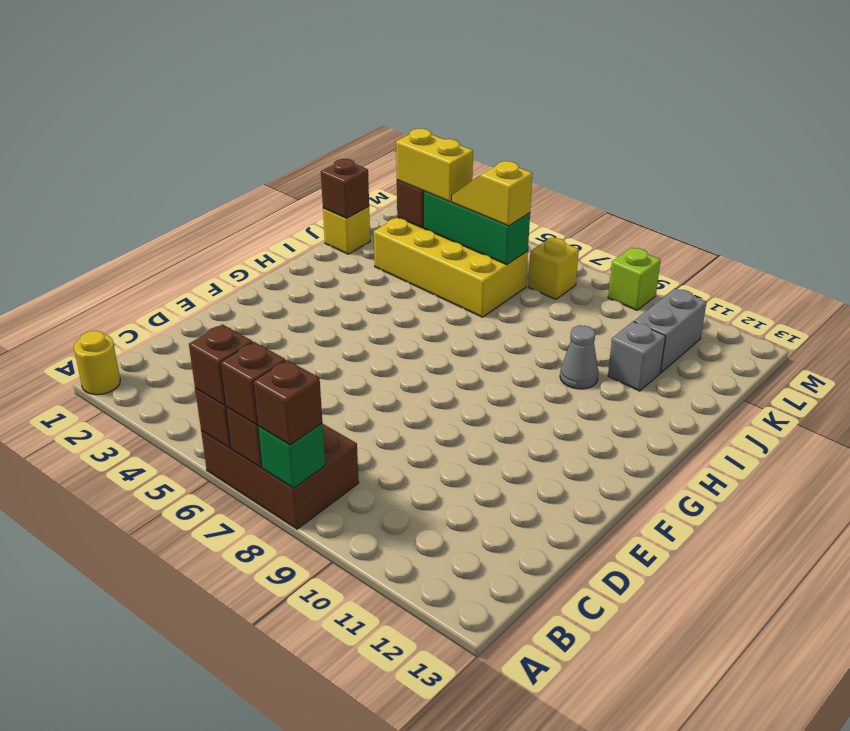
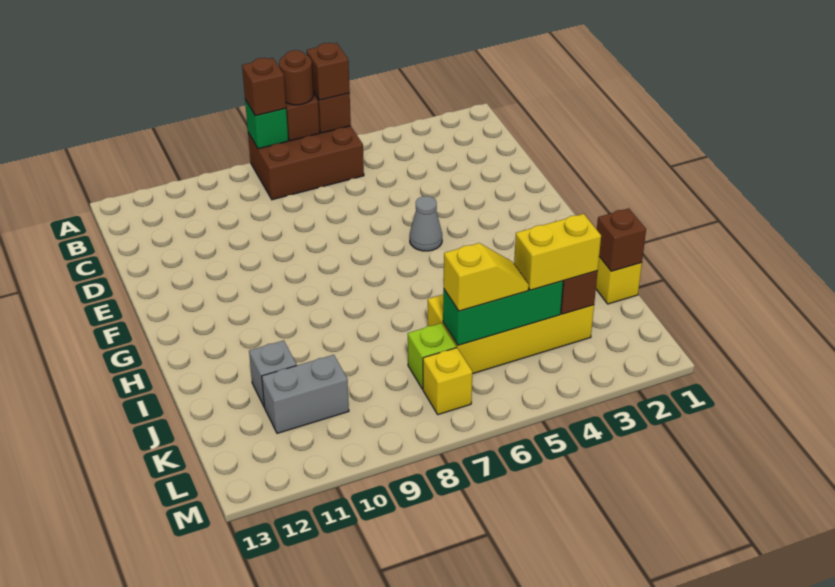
yellow 1x1 round brick [74,331,120,395] -> none
brown 1x1 brick [220,342,285,425] -> brown 1x1 round brick [279,50,313,105]
grey 1x1 cone [560,326,598,389] -> grey 1x1 cone moved to [410,196,442,251]
grey 1x2 brick [634,289,707,373] -> grey 1x2 brick turned to [262,355,349,433]
lime 1x1 brick [608,248,661,310] -> lime 1x1 brick moved to [408,323,456,389]

